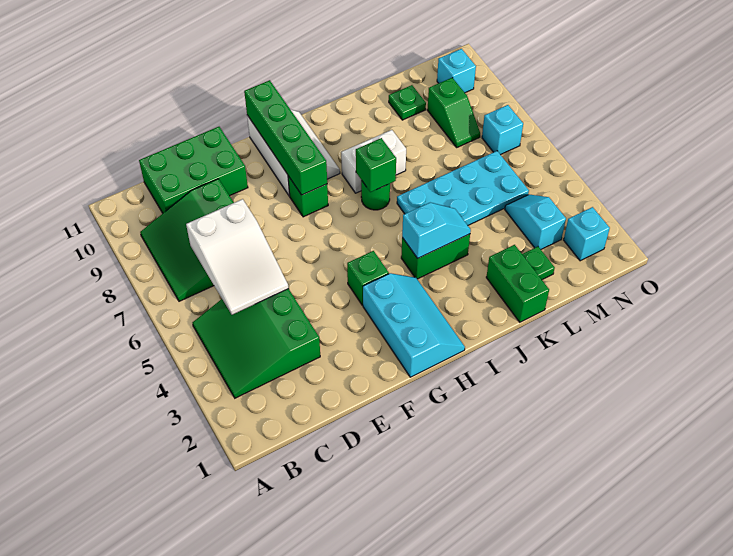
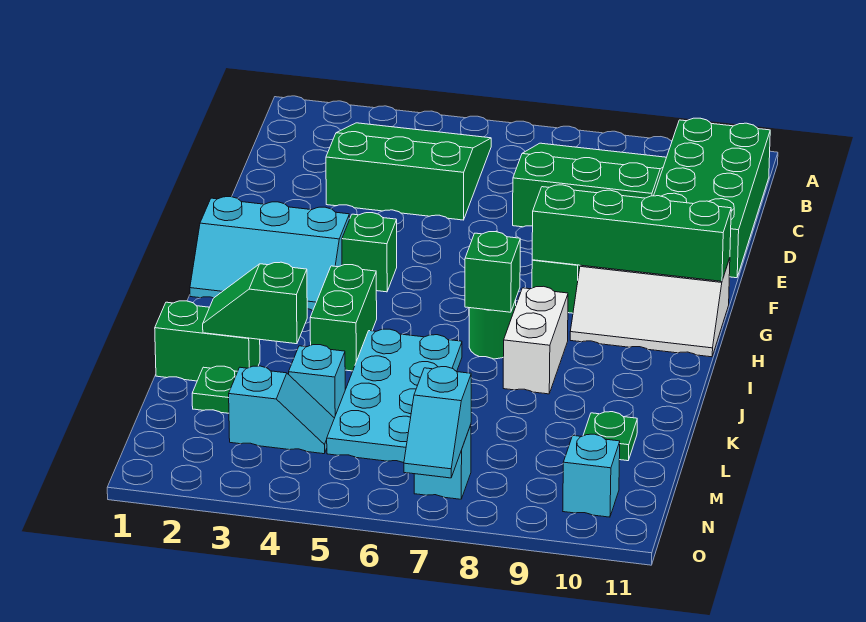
white 2x3 slope [186,199,288,315] -> none
green 2x3 brick [139,127,248,213] -> green 2x4 brick [654,118,770,278]
cyan 1x2 slope [402,203,471,258] -> cyan 1x2 slope moved to [404,367,471,478]
green 1x2 slope [427,78,480,147] -> green 1x2 slope moved to [203,262,307,344]
cyan 1x1 brick [564,207,610,261] -> cyan 1x1 brick moved to [289,345,345,418]

